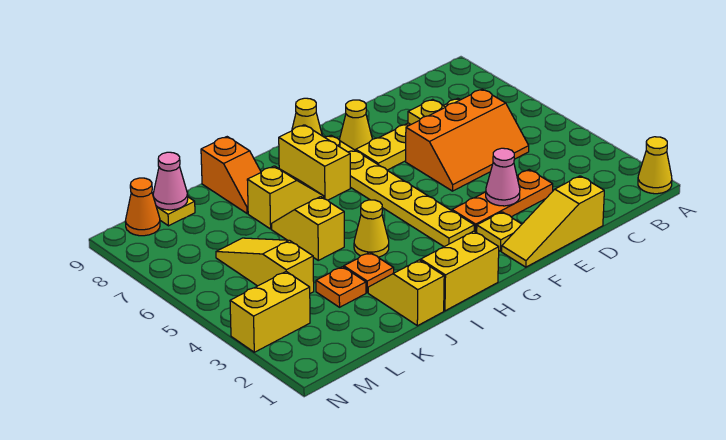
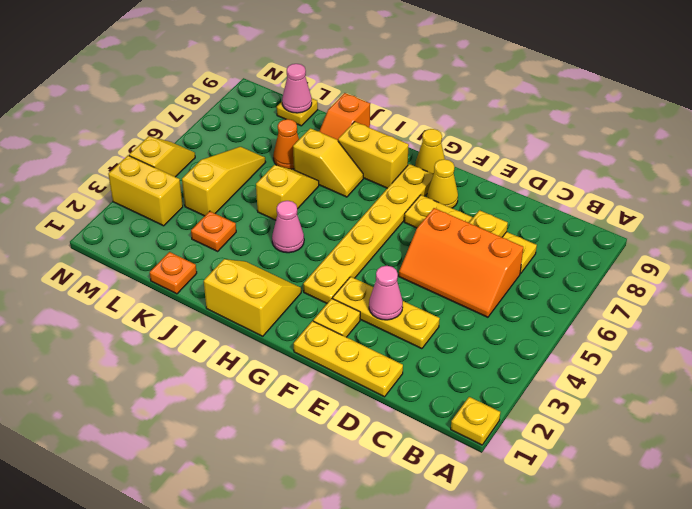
yellow 1x1 cone [638,137,672,194] -> yellow 1x1 plate [451,397,500,445]
yellow 1x3 slope [502,176,604,267] -> yellow 1x3 plate [294,321,403,397]
orange 1x3 plate [452,170,553,233] -> yellow 1x3 plate [333,277,440,349]
yellow 1x2 brick [279,125,350,200] -> yellow 1x2 brick turned to [338,122,409,188]
yellow 1x1 cone [354,200,389,257] -> pink 1x1 cone [272,201,304,253]
yellow 1x2 slope [368,260,444,326] -> yellow 1x2 slope moved to [129,136,195,177]
orange 1x1 plate [344,252,394,293] -> orange 1x1 plate moved to [150,252,197,294]
orange 1x1 cone [125,178,160,236] -> orange 1x1 cone moved to [273,119,299,169]

